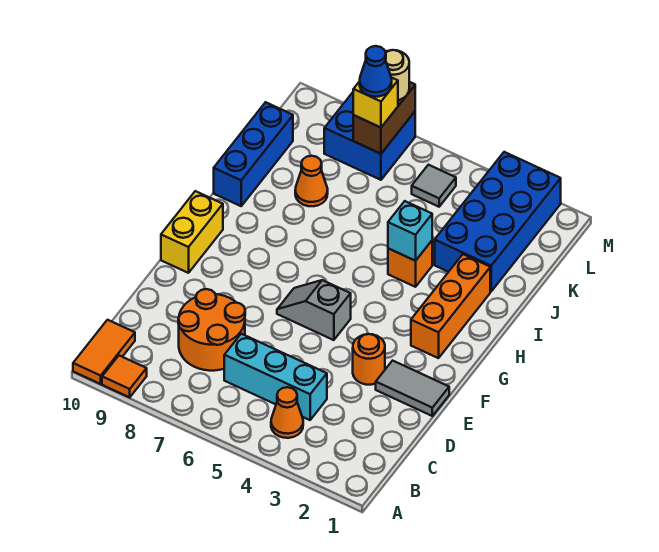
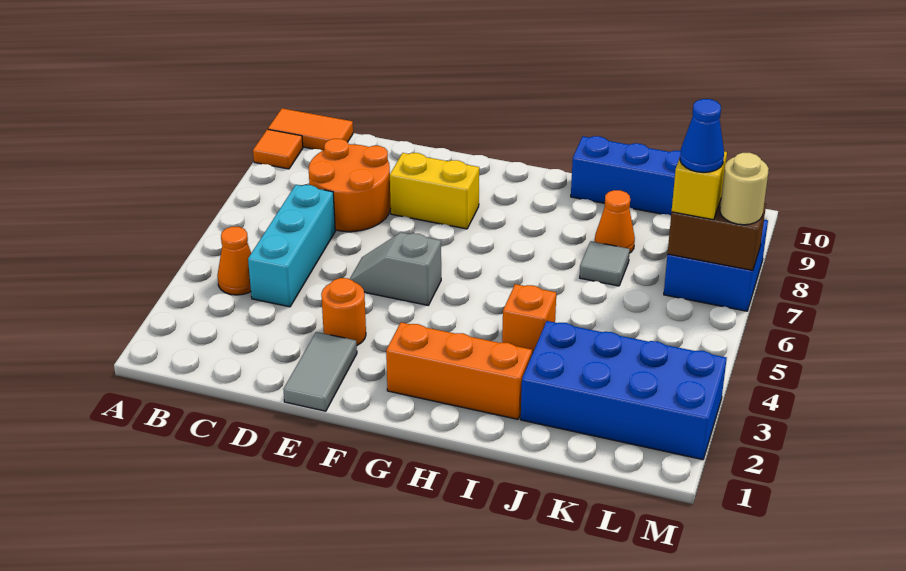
grey 1x2 slope [277,280,351,340] -> grey 1x2 slope turned to [350,233,441,305]
yellow 1x2 brick [161,191,223,273] -> yellow 1x2 brick moved to [390,153,479,229]
cyan 1x1 brick [388,201,432,261] -> none
grey 1x1 tile [412,165,456,207] -> grey 1x1 tile moved to [580,241,630,286]

